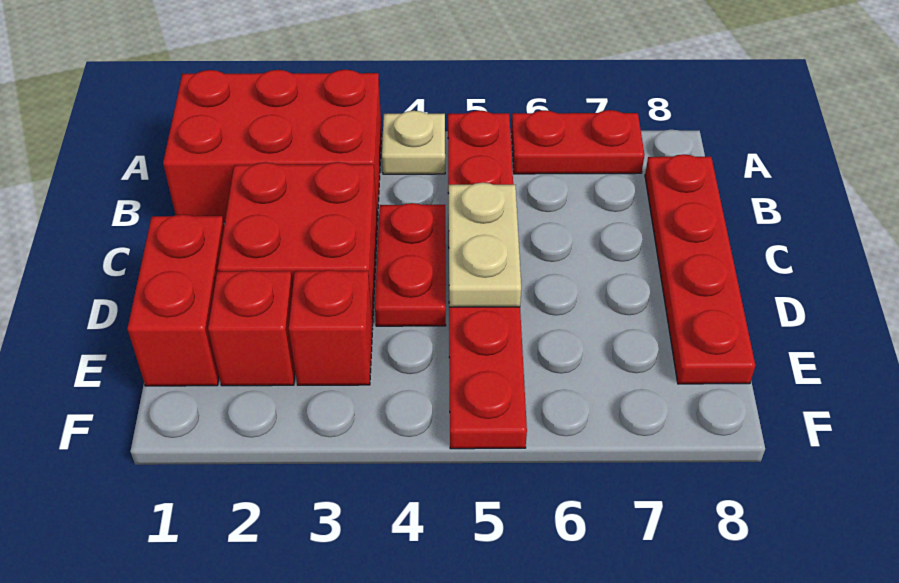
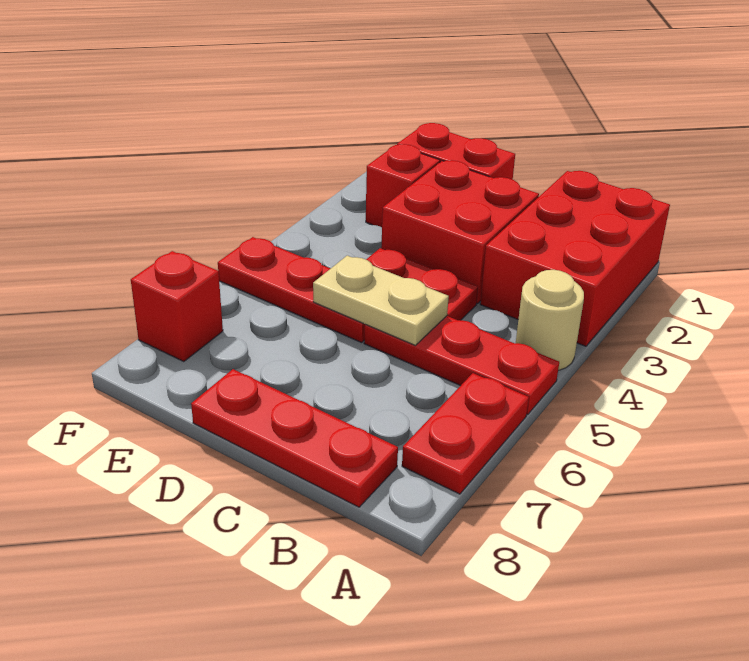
tan 1x1 plate [382,111,445,174] -> tan 1x1 round brick [516,270,584,370]
red 1x4 plate [645,154,755,384] -> red 1x3 plate [191,369,398,507]
red 1x1 brick [289,270,373,385] -> red 1x1 brick moved to [131,251,223,362]

